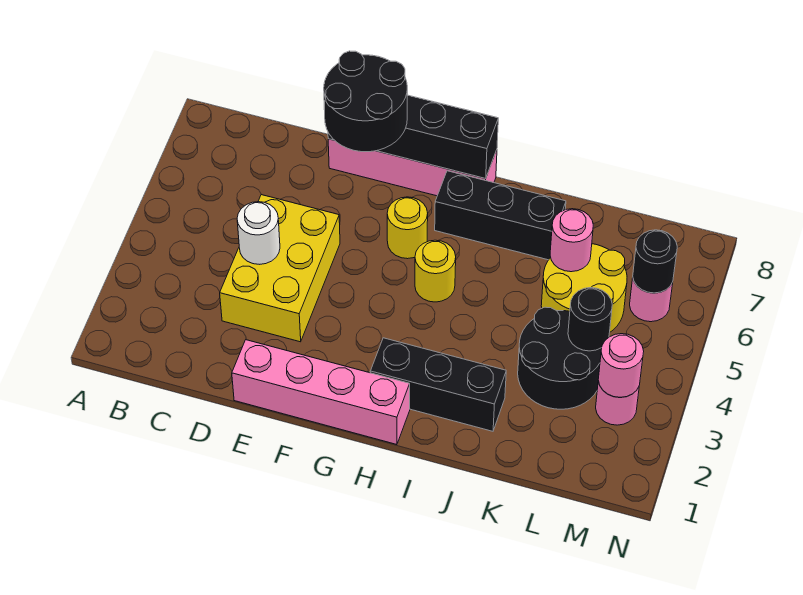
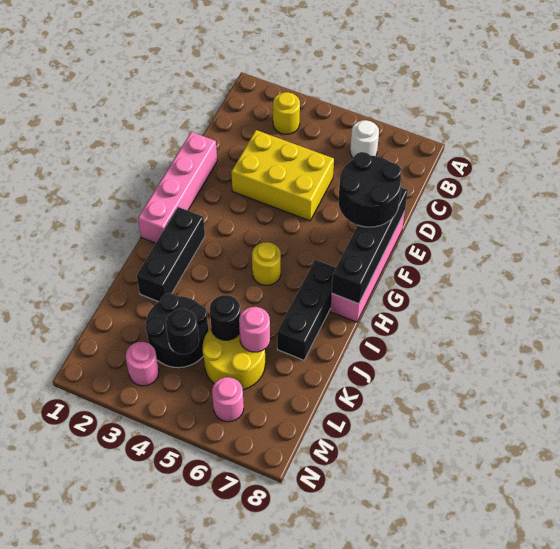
white 1x1 round brick [237,202,280,264] -> white 1x1 round brick moved to [350,120,379,159]
yellow 1x1 round brick [387,197,428,259] -> yellow 1x1 round brick moved to [273,92,300,134]
pink 1x1 round brick [598,334,644,397] -> none
black 1x1 round brick [633,230,677,293] -> black 1x1 round brick moved to [210,295,241,340]

